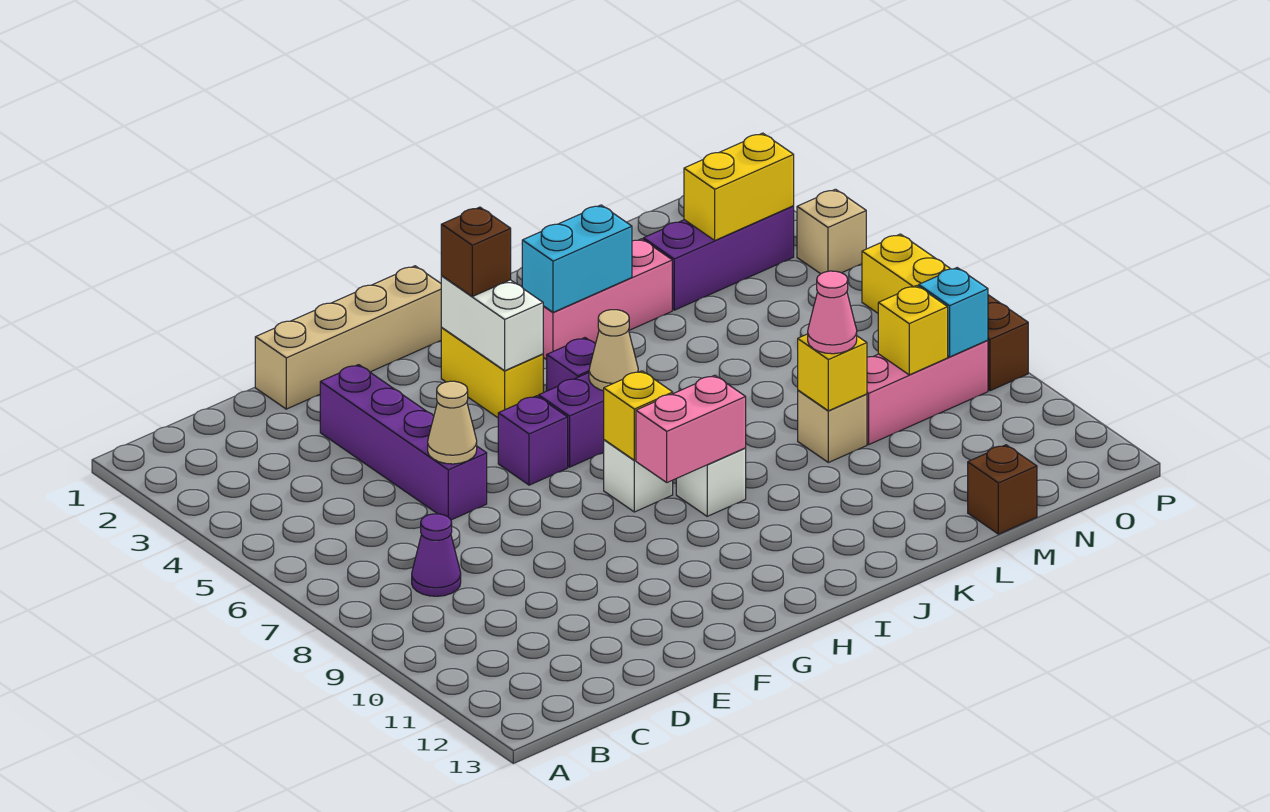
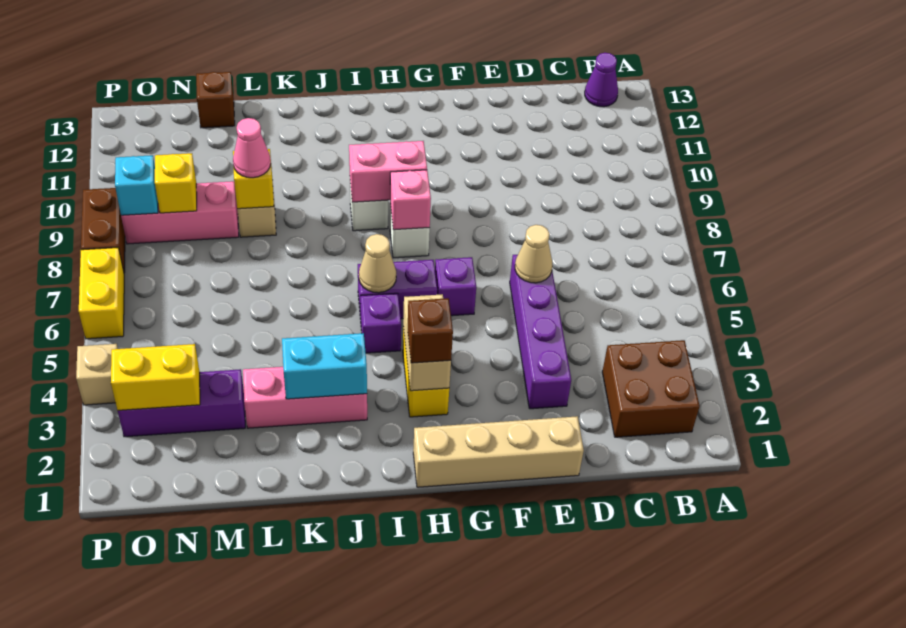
none -> brown 2x2 brick [602,340,700,437]
purple 1x1 cone [412,514,461,596] -> purple 1x1 cone moved to [585,53,618,107]
white 1x2 brick [441,276,543,370] -> tan 1x2 brick [403,294,451,391]
yellow 1x1 brick [604,371,673,460] -> pink 1x1 brick [390,170,431,230]

